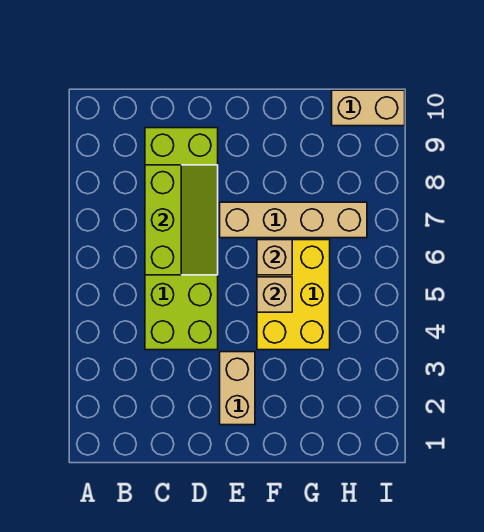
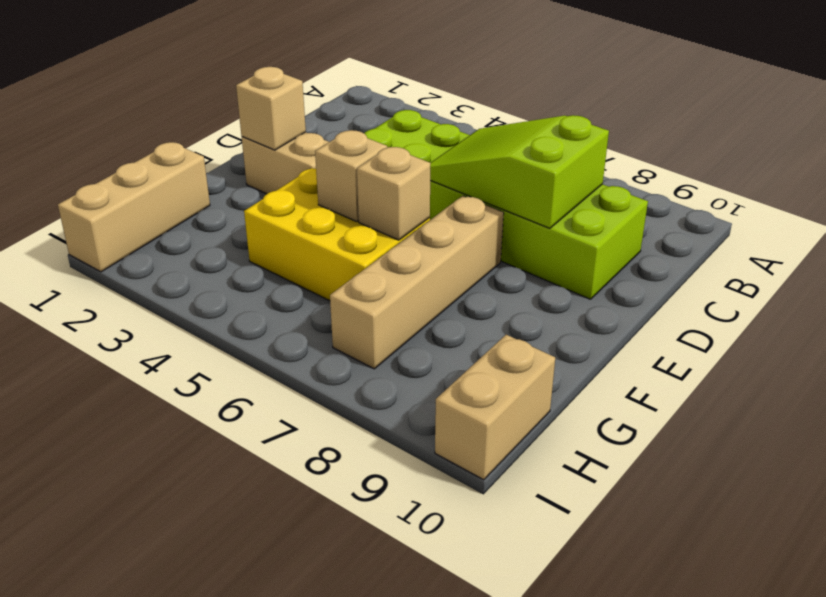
lime 2x3 slope [145,165,218,275] -> lime 2x3 slope turned to [430,115,609,228]
none -> tan 1x1 brick [236,67,306,150]
none -> tan 1x3 brick [58,142,210,272]

